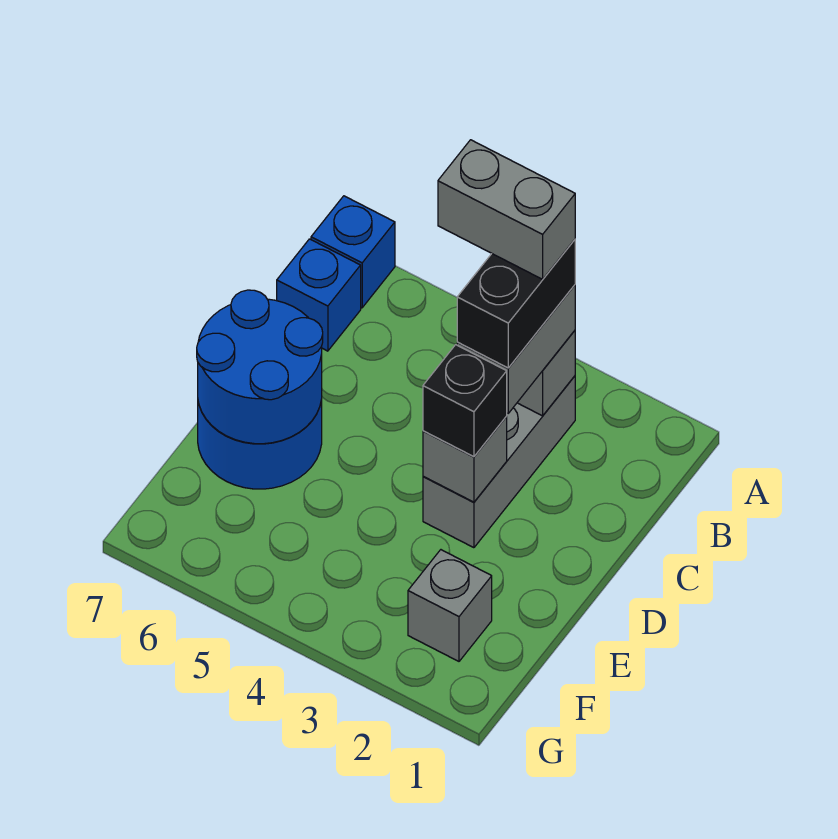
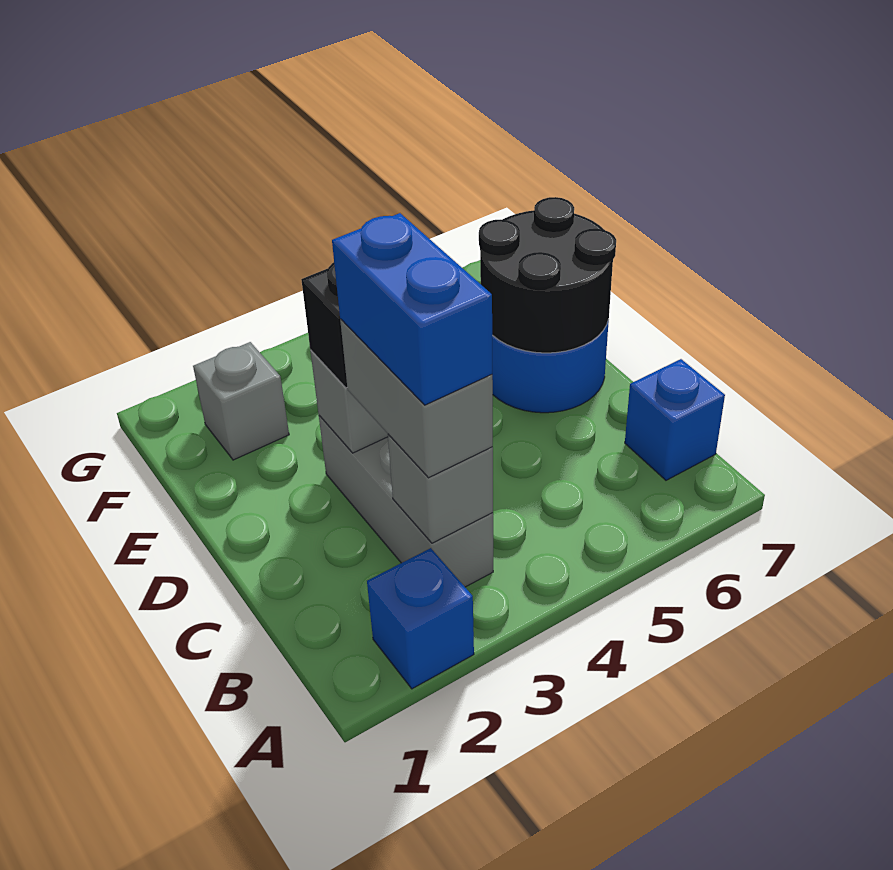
blue 1x1 brick [311,196,395,308] -> blue 1x1 brick moved to [367,548,474,689]
black 1x2 brick [457,240,575,368] -> blue 1x2 brick [332,213,492,405]
grey 1x2 brick [438,140,575,279] -> none
blue 2x2 round brick [197,290,323,444] -> black 2x2 round brick [479,197,616,353]

